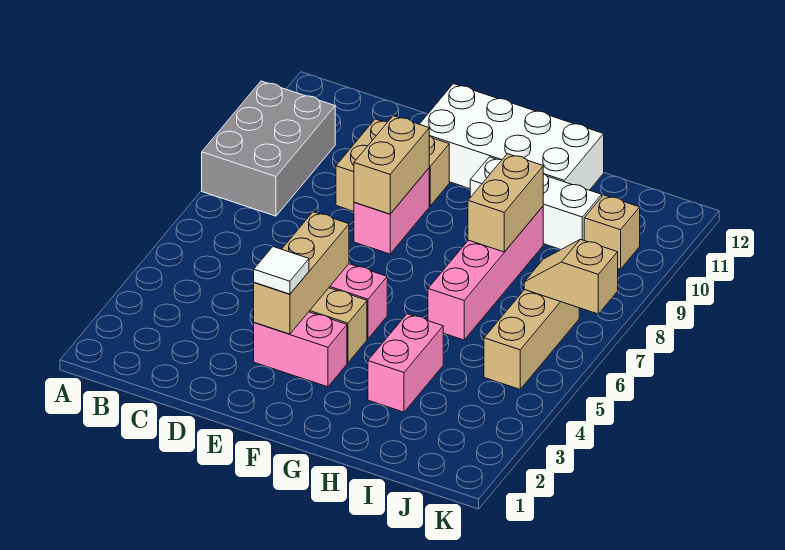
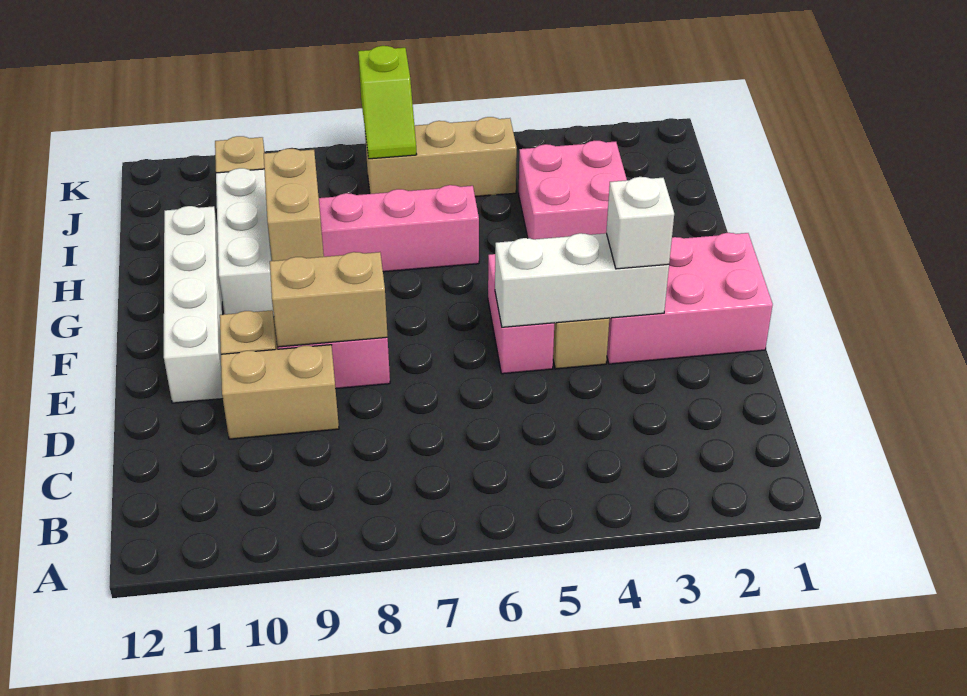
grey 2x3 brick [202,81,335,216] -> none
pink 1x2 brick [254,312,347,387] -> pink 2x3 brick [607,233,773,364]
tan 1x3 brick [254,212,349,334] -> white 1x3 brick [495,233,669,327]
white 1x1 tile [254,247,309,294] -> white 1x1 brick [606,177,674,269]
white 2x4 brick [420,84,604,190] -> white 1x4 brick [164,206,223,403]
pink 1x2 brick [368,314,443,412] -> pink 2x2 brick [519,141,627,239]
tan 1x2 brick [468,154,543,252] -> tan 1x2 brick turned to [264,149,324,261]
tan 1x2 slope [524,239,618,314] -> lime 1x2 slope [358,46,417,159]

